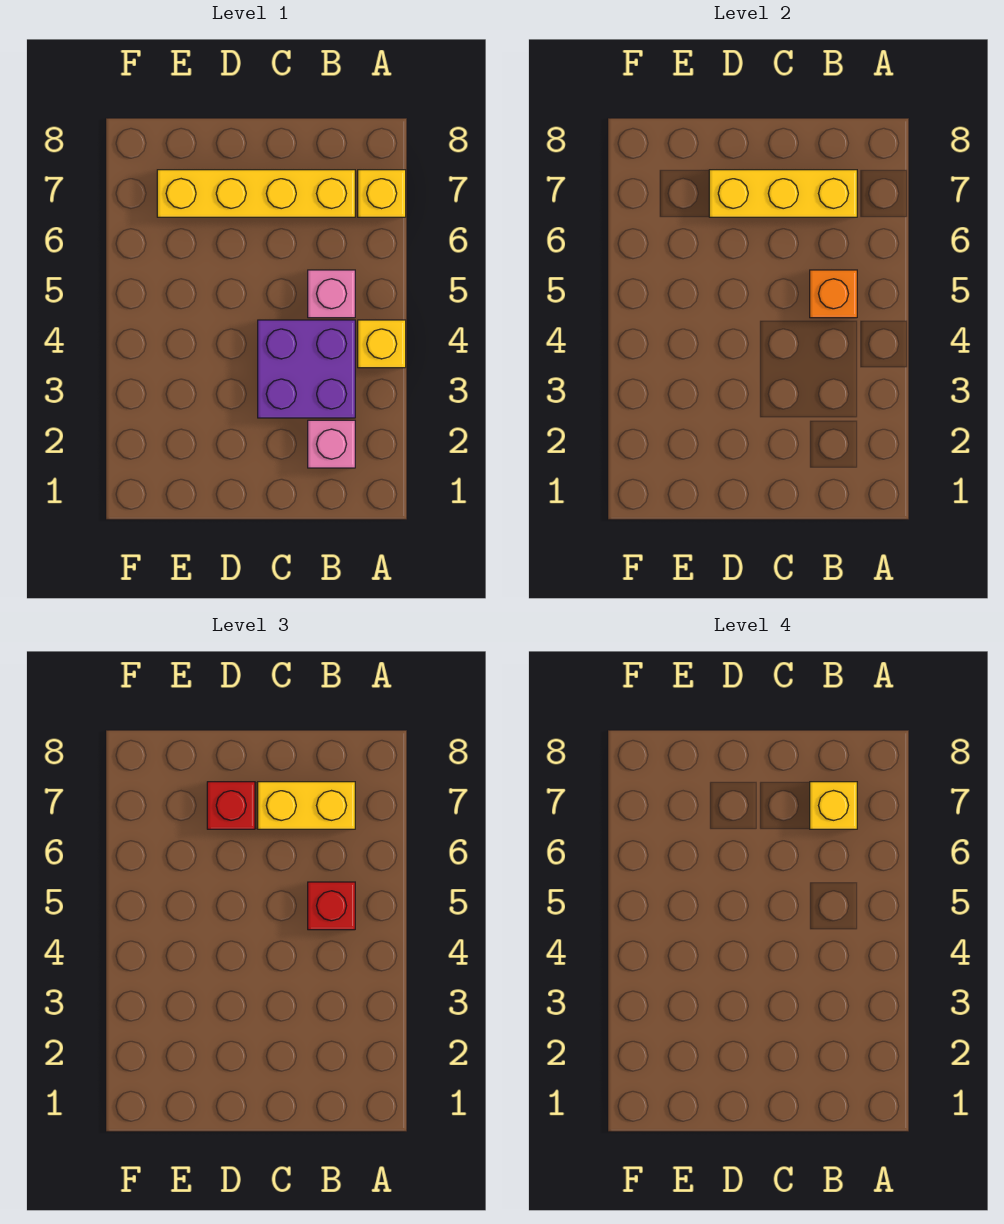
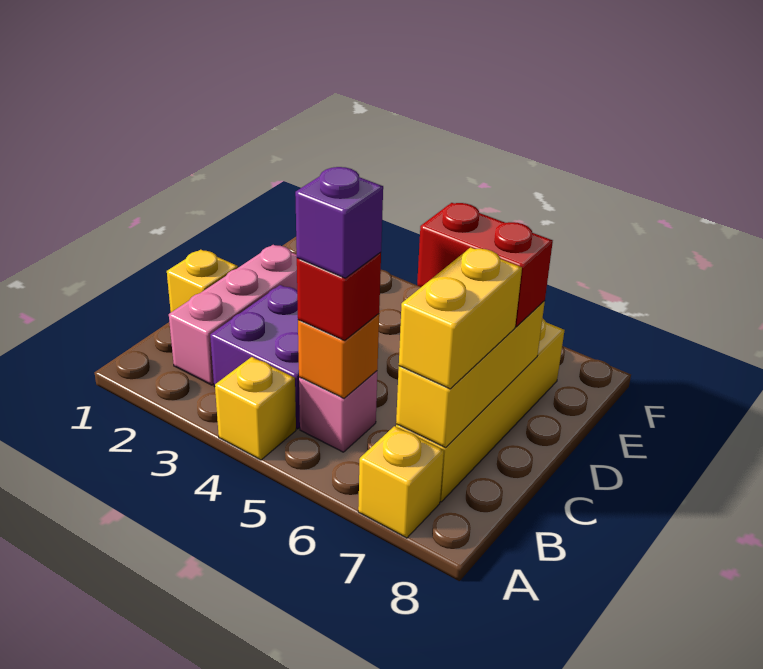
pink 1x1 brick [308,420,355,468] -> pink 1x3 brick [169,245,297,385]
none -> purple 1x1 brick [295,167,383,278]
yellow 1x1 brick [810,782,857,829] -> yellow 1x1 brick moved to [167,250,238,312]
red 1x1 brick [207,782,255,829] -> red 1x2 brick [417,203,553,327]

